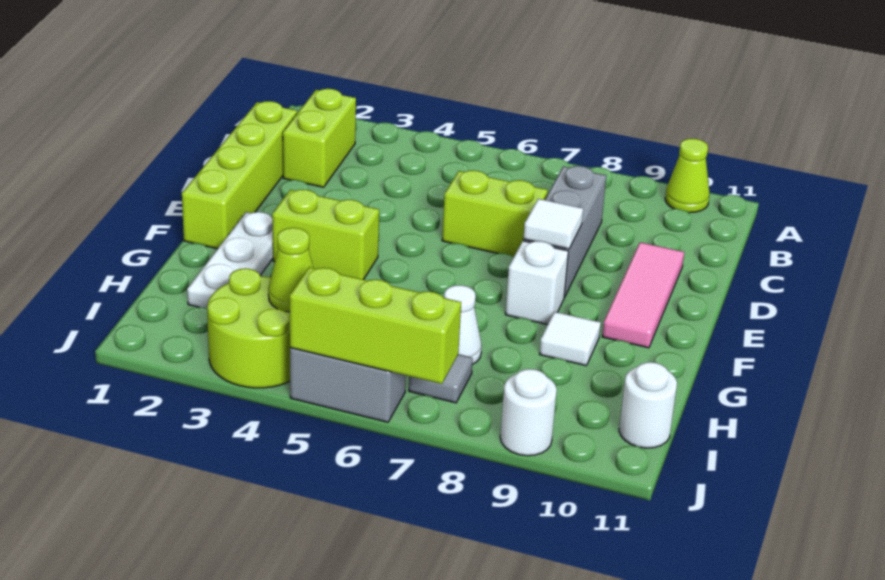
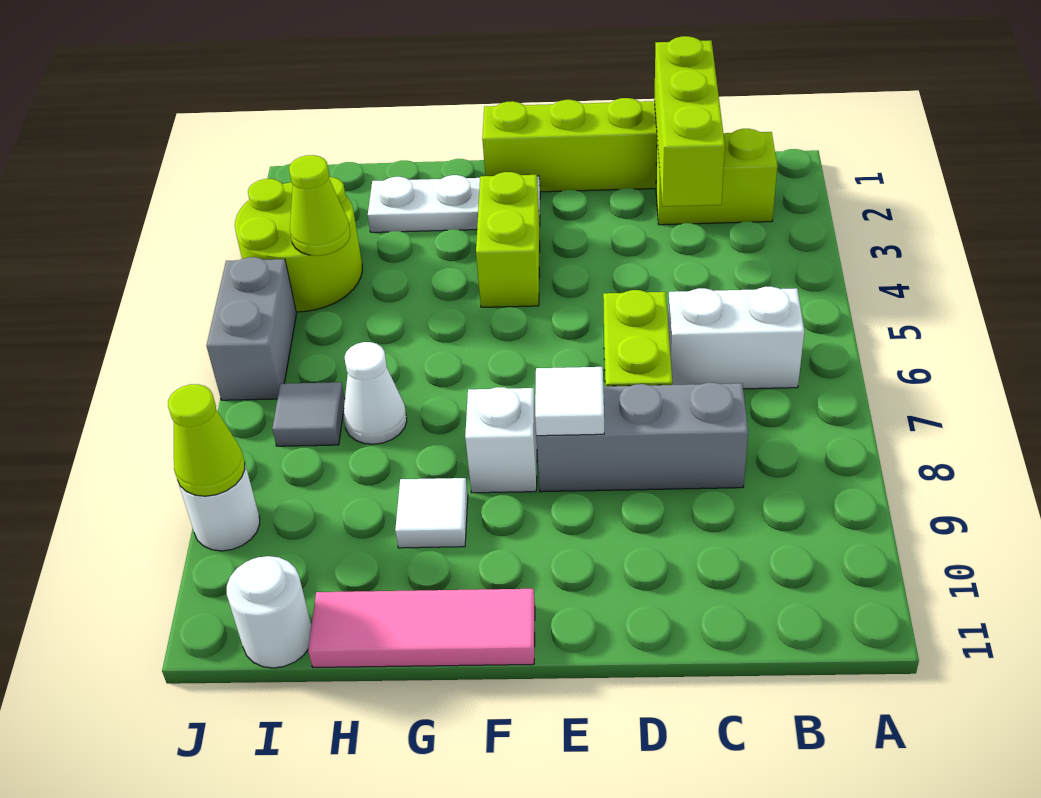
lime 1x1 cone [665,139,710,213] -> lime 1x1 cone moved to [168,384,245,496]
none -> white 1x2 brick [668,287,804,389]
pink 1x3 tile [602,242,684,348] -> pink 1x3 tile moved to [308,589,535,667]
lime 1x3 brick [290,267,461,384] -> lime 1x3 brick moved to [654,36,725,207]

